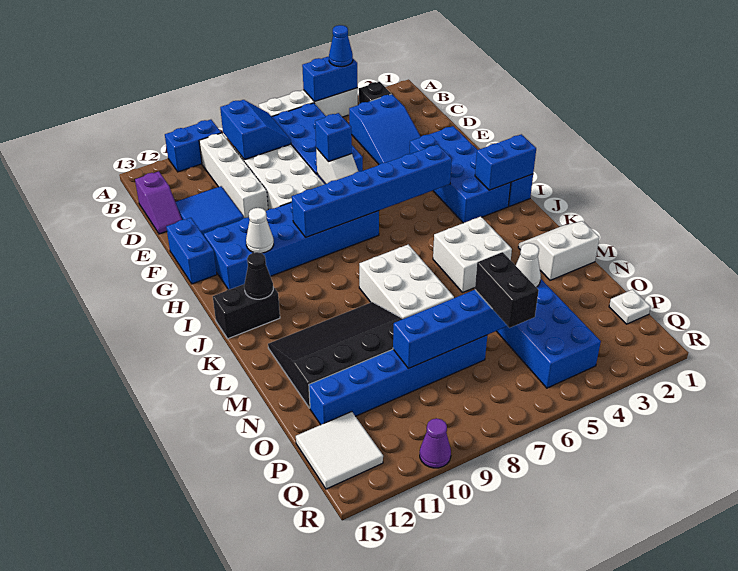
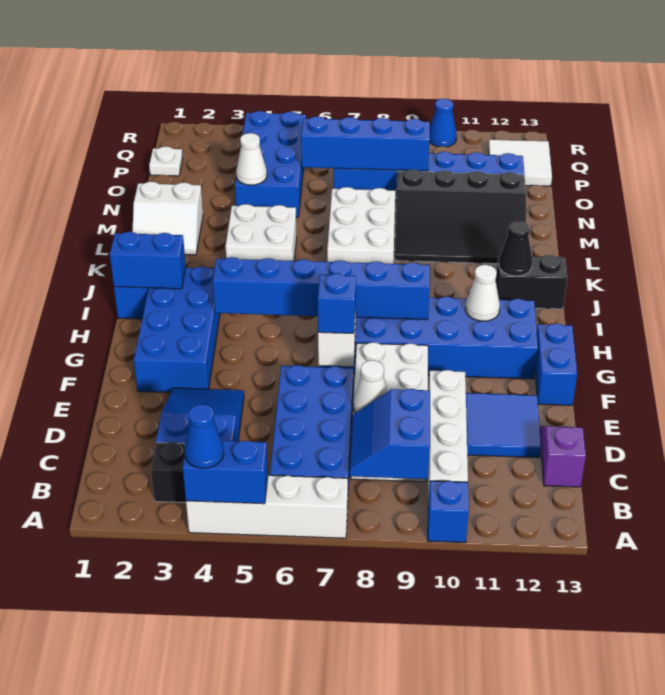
blue 1x2 brick [165,120,221,172] -> blue 1x1 brick [428,481,469,543]
none -> white 1x1 cone [353,360,387,413]
black 1x2 brick [475,252,539,328] -> none
purple 1x1 cone [420,418,451,468] -> blue 1x1 cone [430,99,457,147]

